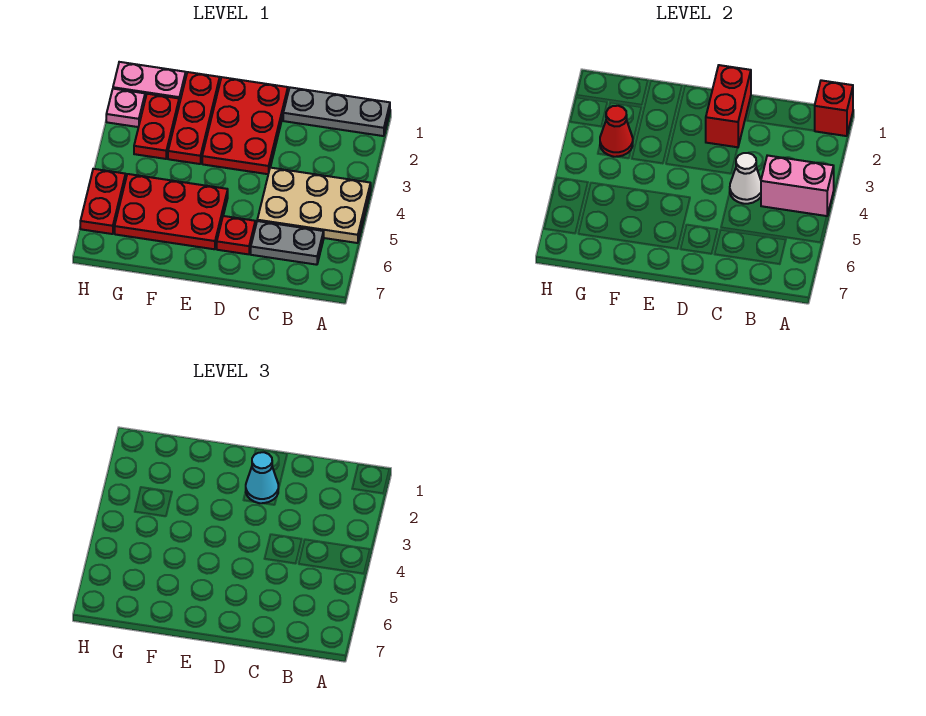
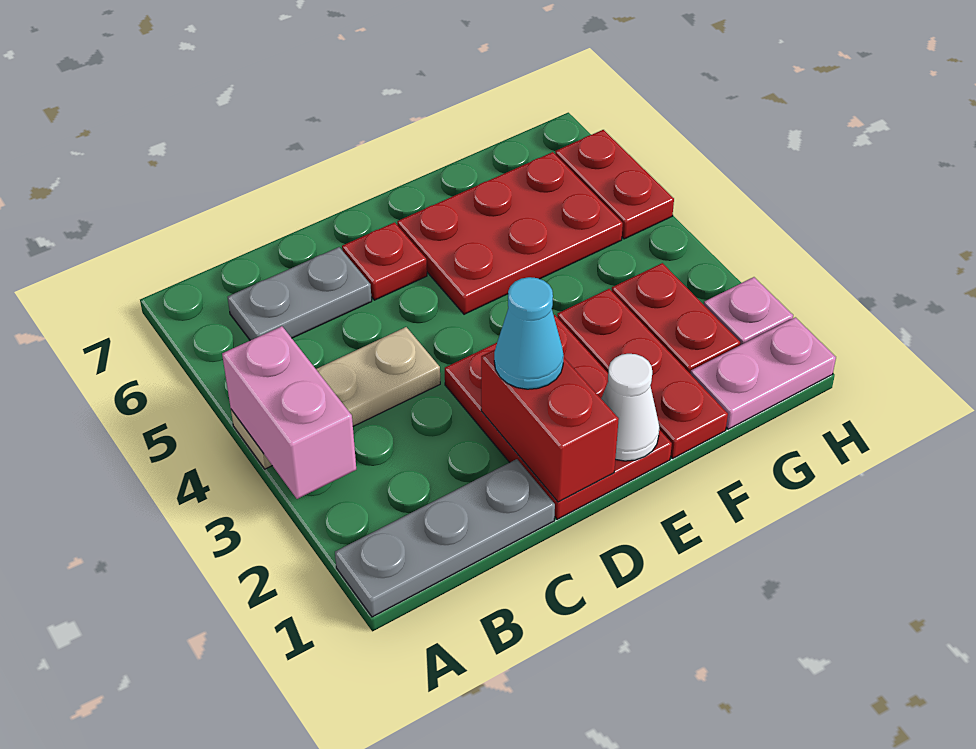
red 1x1 brick [815,80,853,136] -> none
tan 2x3 plate [257,168,371,243] -> tan 1x3 plate [231,327,440,469]
pink 1x2 brick [761,155,834,216] -> pink 1x2 brick turned to [222,326,356,499]
white 1x1 cone [730,153,761,204] -> white 1x1 cone moved to [601,354,659,461]
red 1x1 cone [600,106,633,157] -> none

